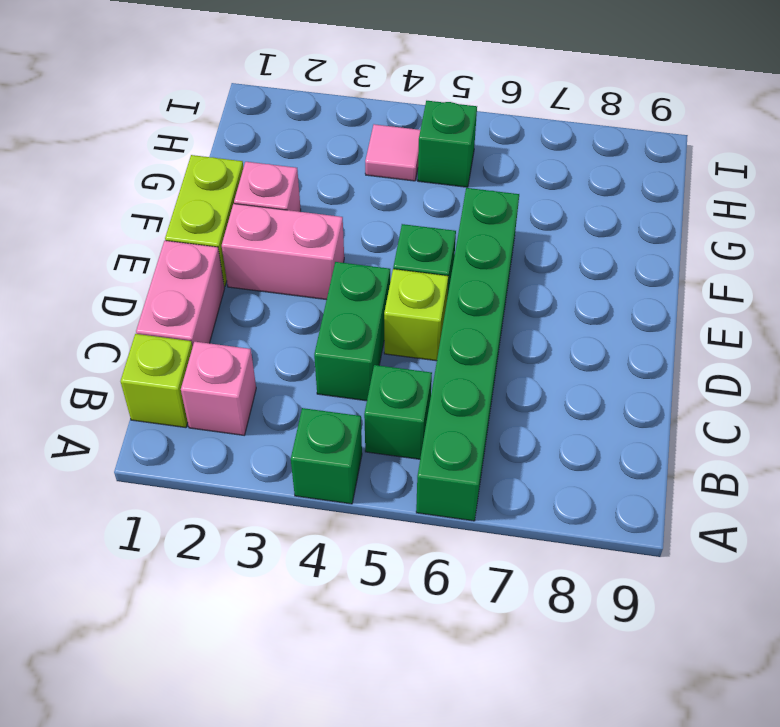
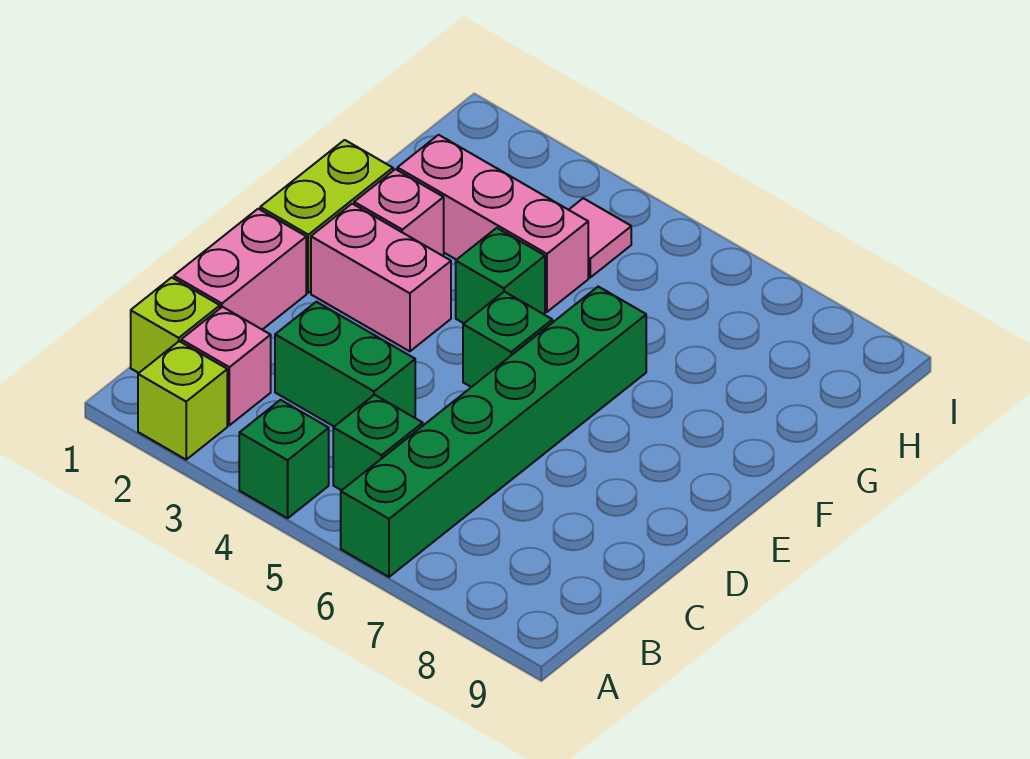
green 1x2 brick [314,262,390,401] -> green 1x2 brick turned to [275,302,415,426]
lime 1x1 brick [384,269,448,361] -> lime 1x1 brick moved to [138,341,227,460]
none -> pink 1x3 brick [397,135,588,312]
green 1x1 brick [418,101,477,187] -> green 1x1 brick moved to [456,228,545,323]

